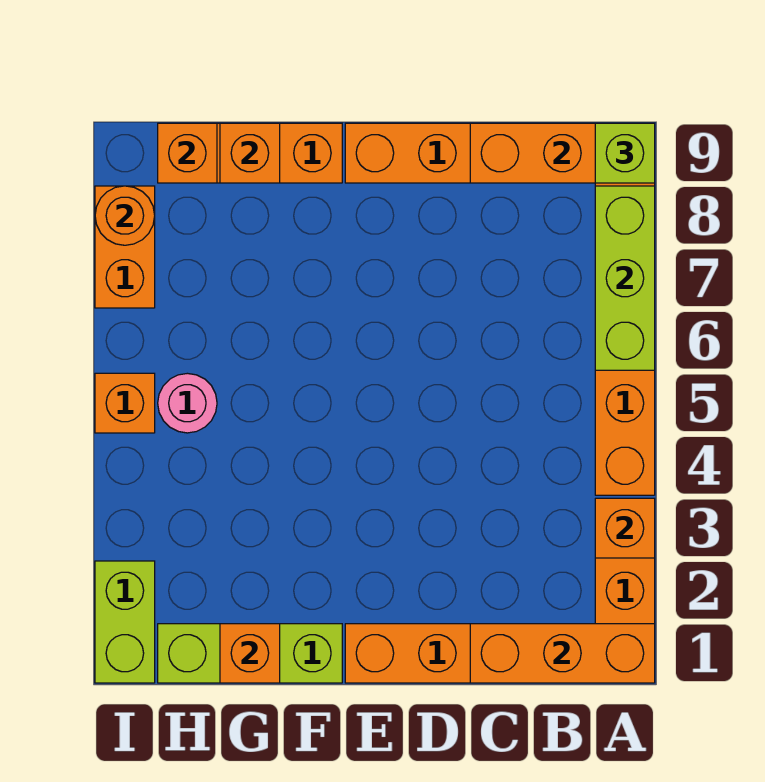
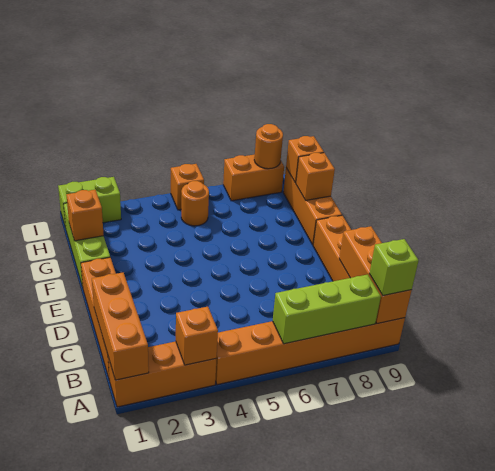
pink 1x1 round brick [158,373,217,433] -> orange 1x1 round brick [181,181,209,226]

